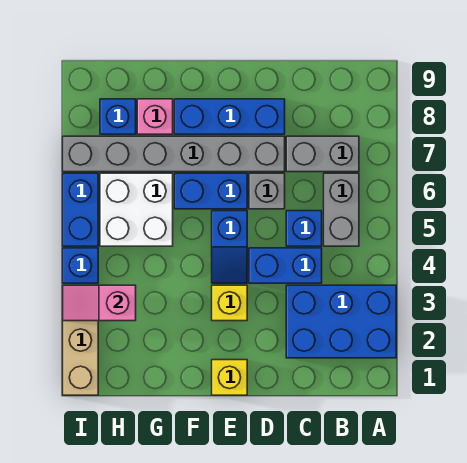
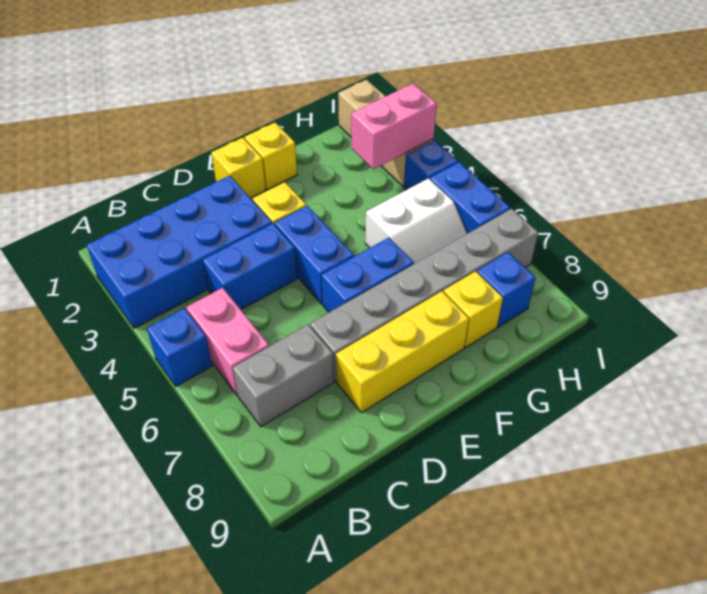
blue 2x3 brick [286,285,396,358] -> blue 2x4 brick [87,176,272,328]
grey 1x2 brick [324,173,359,246] -> pink 1x2 brick [186,288,269,395]
blue 1x1 brick [286,211,322,246] -> blue 1x1 brick moved to [147,308,212,386]
grey 1x1 brick [249,173,285,209] -> none
blue 1x3 brick [175,99,285,134] -> yellow 1x3 brick [336,291,469,413]
blue 1x2 slope [212,211,247,283] -> blue 1x2 brick [275,206,354,304]
none -> yellow 1x1 brick [245,123,297,190]
white 2x2 brick [100,173,173,246] -> white 2x2 slope [365,178,467,264]
pink 1x1 brick [137,99,173,134] -> yellow 1x1 brick [444,271,503,347]
pink 1x2 slope [63,285,136,321] -> pink 1x2 brick [351,83,437,169]

